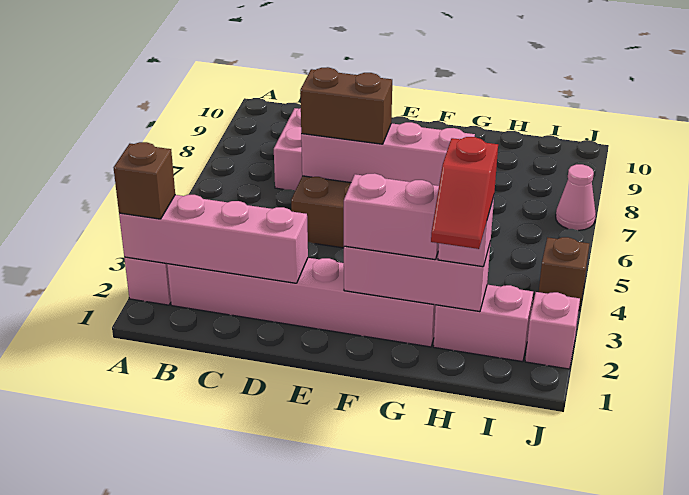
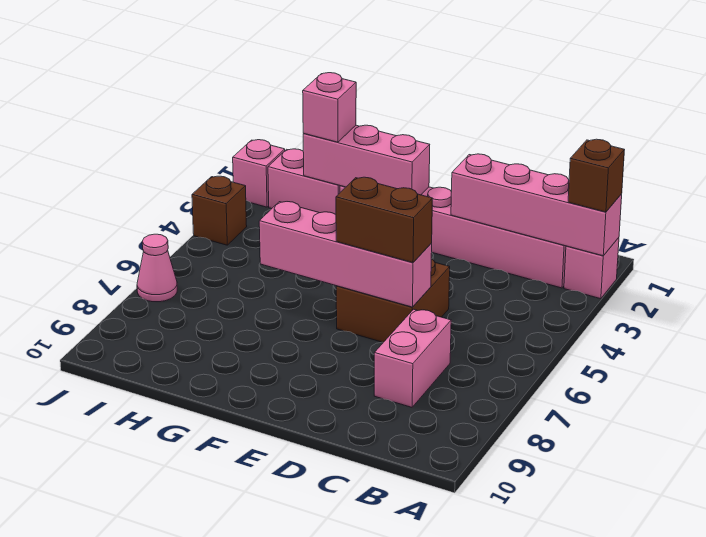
pink 1x2 brick [344,173,439,260] -> none
red 1x2 slope [431,137,498,249] -> none

